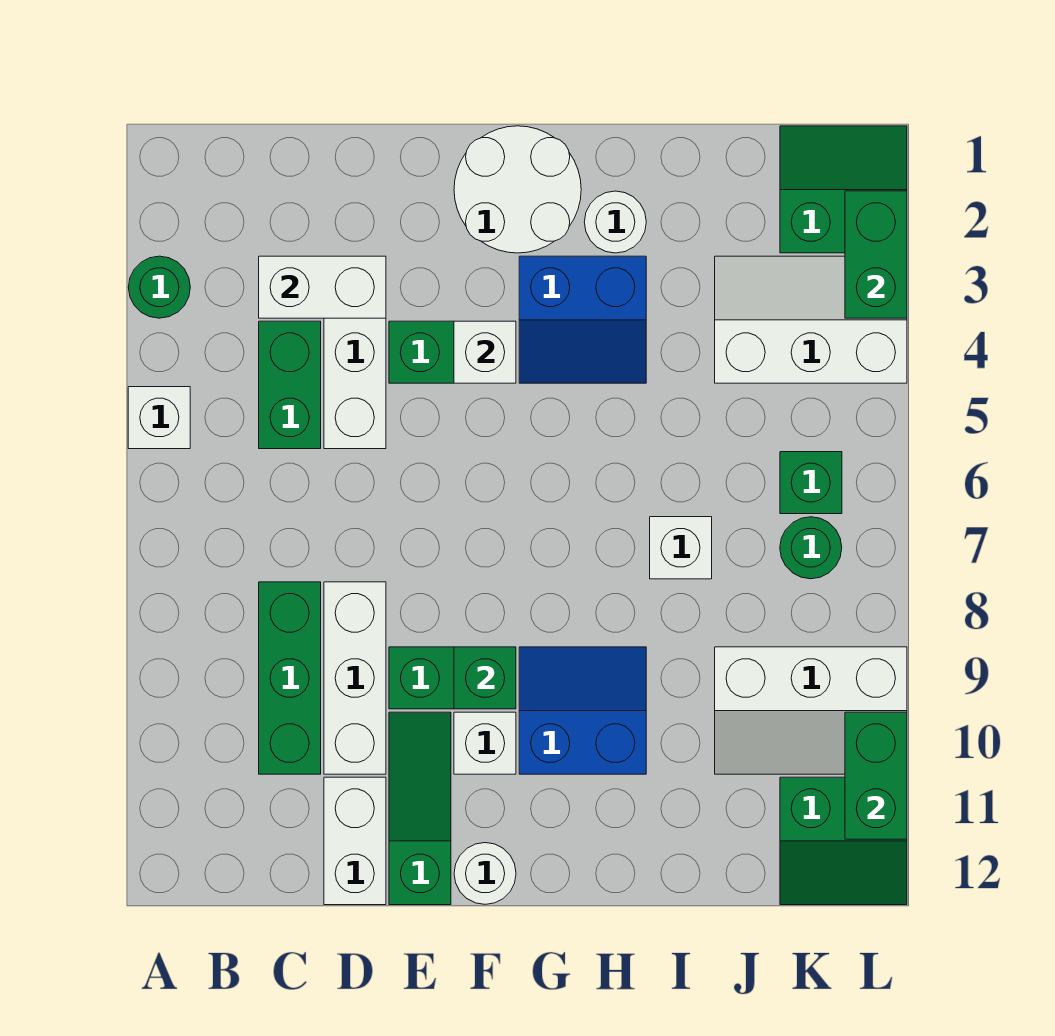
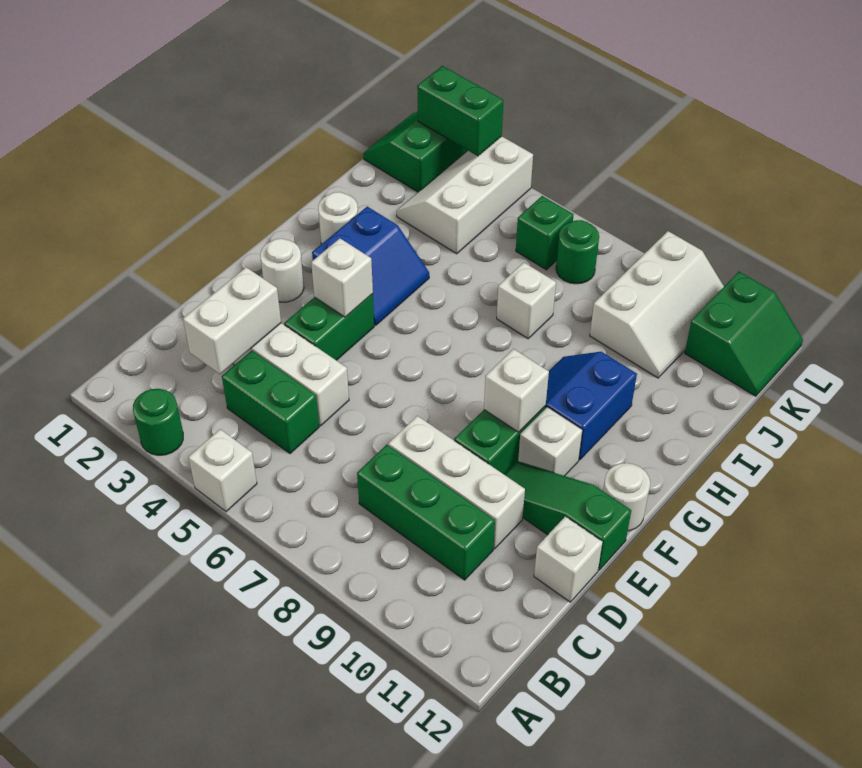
white 1x2 brick [324,777,386,905] -> white 1x1 brick [534,516,603,602]
white 2x2 round brick [454,126,581,253] -> white 1x1 round brick [260,239,304,302]
green 1x1 brick [454,647,516,709] -> white 1x1 brick [484,349,549,432]
green 1x2 brick [845,712,907,839] -> none

